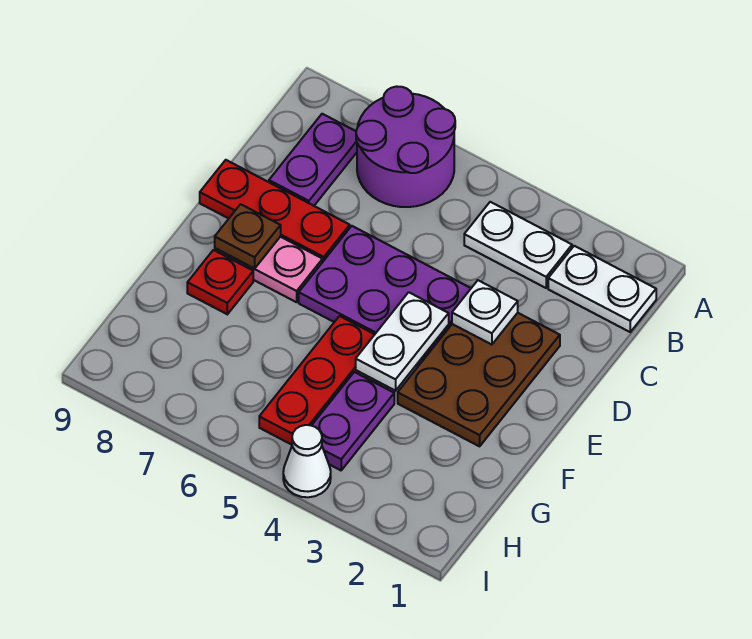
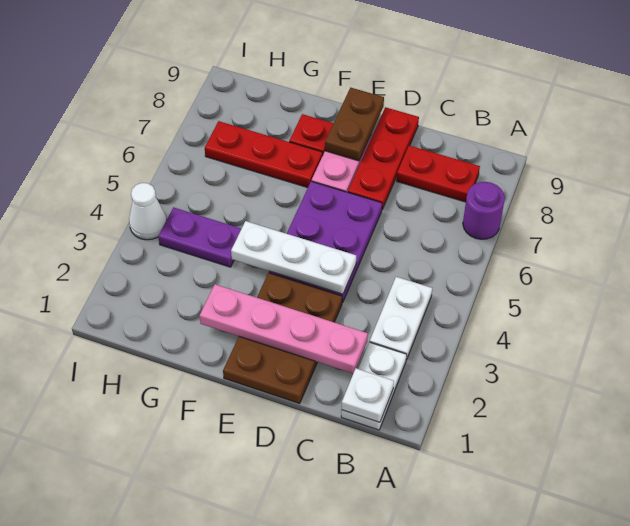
purple 2x2 round brick [356,86,455,207] -> purple 1x1 round brick [463,182,505,239]
purple 1x2 plate [269,114,357,206] -> red 1x2 plate [397,145,480,202]
none -> pink 1x4 plate [199,284,368,373]
brown 2x3 plate [398,313,560,446] -> brown 2x3 plate turned to [223,273,342,404]
white 1x1 plate [452,280,518,345] -> white 1x1 plate moved to [342,368,394,422]
white 1x2 plate [356,292,449,391] -> white 1x3 plate [231,221,356,294]
brown 1x1 plate [215,204,281,269] -> brown 1x2 plate [325,88,384,161]
red 1x3 plate [259,316,375,445] -> red 1x3 plate moved to [205,121,323,188]

